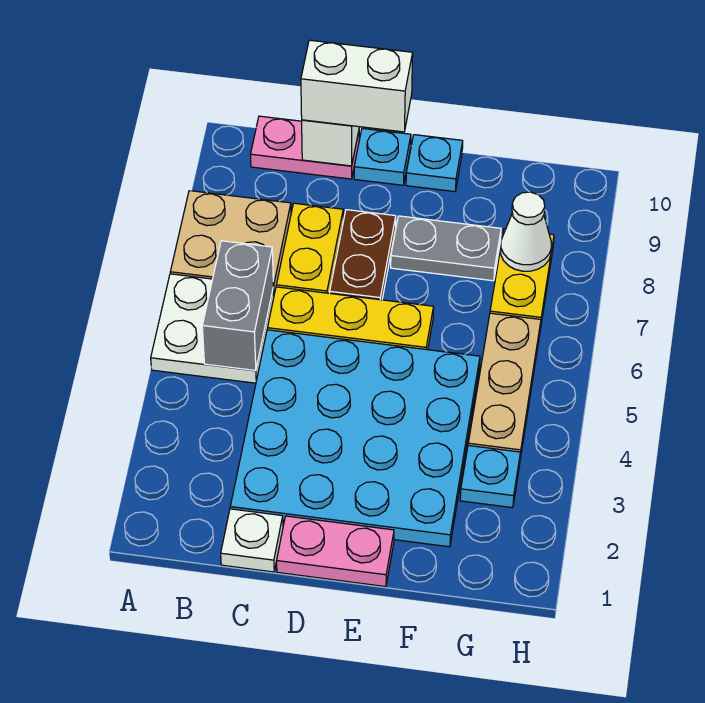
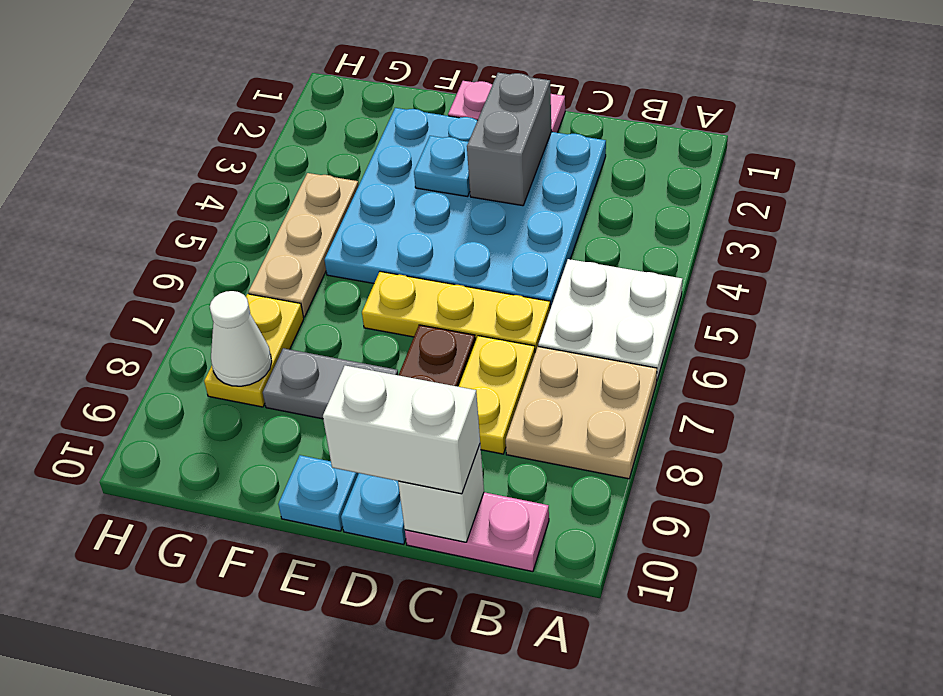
grey 1x2 brick [202,241,273,371] -> grey 1x2 brick moved to [467,73,551,206]
white 1x1 plate [221,509,283,572] -> none
cyan 1x1 plate [460,446,520,508] -> cyan 1x1 plate moved to [414,136,470,197]

